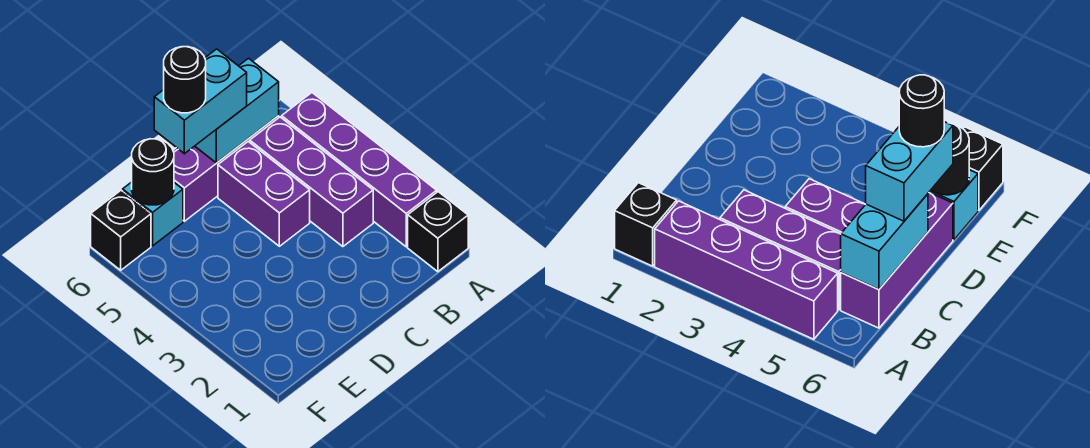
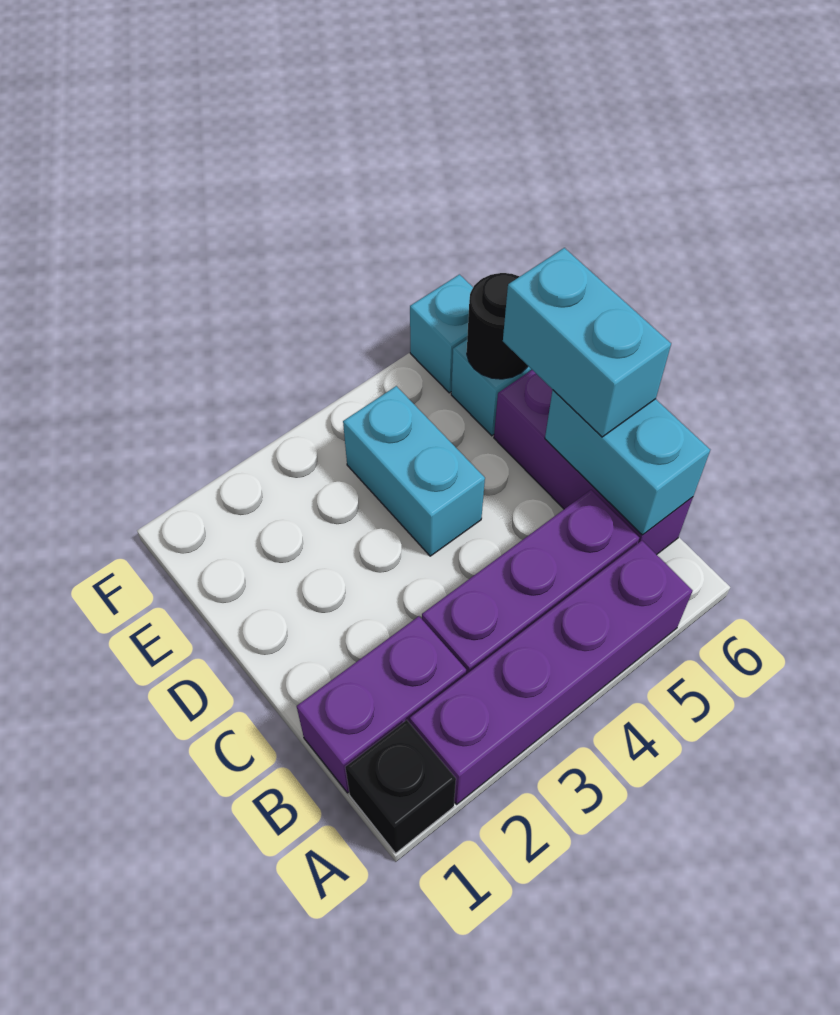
purple 1x2 brick [218,142,310,246] -> purple 1x2 brick moved to [297,616,466,793]
none -> cyan 1x2 brick [343,386,485,556]
black 1x1 round brick [164,47,206,113] -> none
black 1x1 brick [91,190,151,270] -> cyan 1x1 brick [410,274,473,393]

